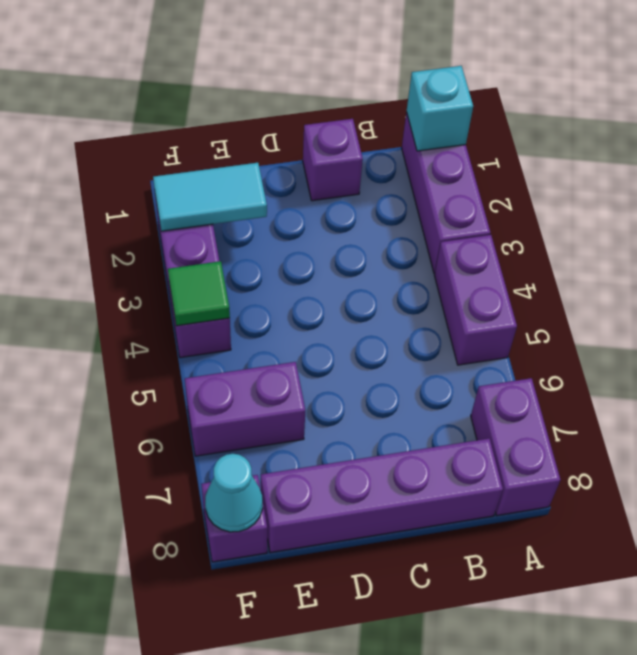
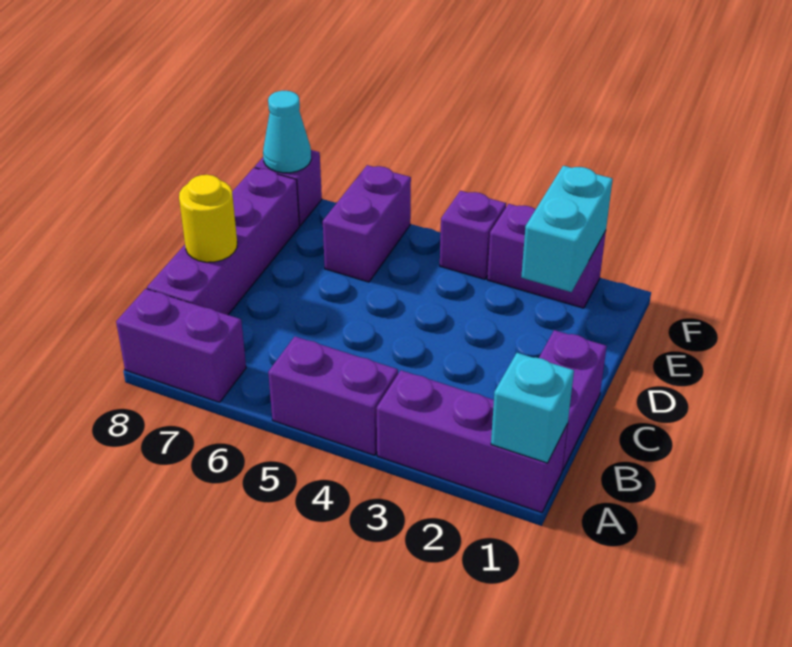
purple 1x1 brick [303,119,363,201] -> purple 1x2 brick [539,330,607,470]
none -> yellow 1x1 round brick [179,175,237,262]
cyan 1x2 tile [153,163,267,231] -> cyan 1x2 brick [521,166,613,292]
green 1x1 tile [168,261,230,326] -> none

